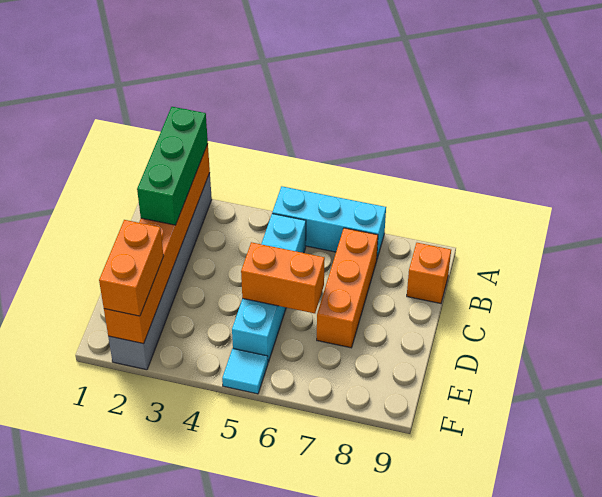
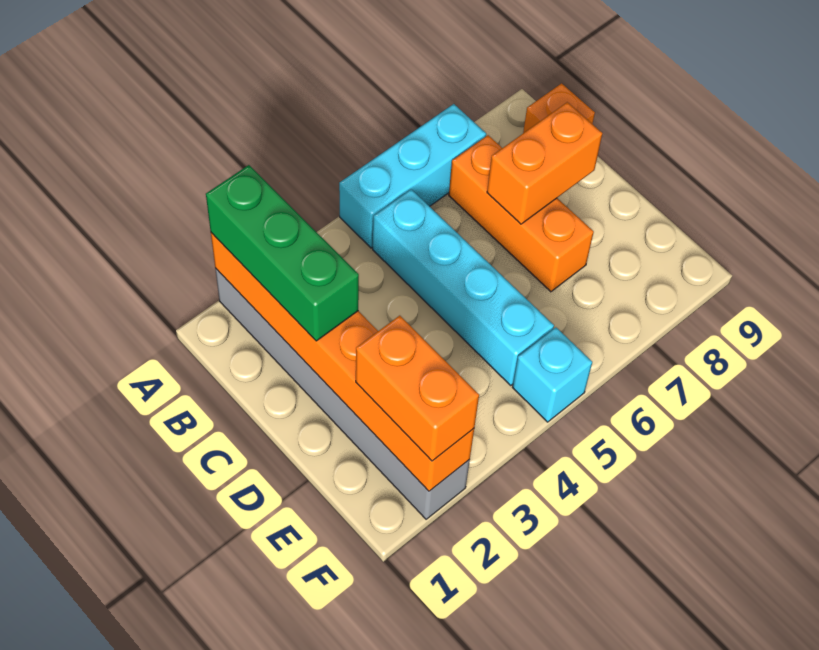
orange 1x2 brick [241,242,325,313] -> orange 1x2 brick moved to [487,102,602,224]
cyan 1x1 tile [222,349,268,394] -> cyan 1x1 brick [513,327,592,422]

